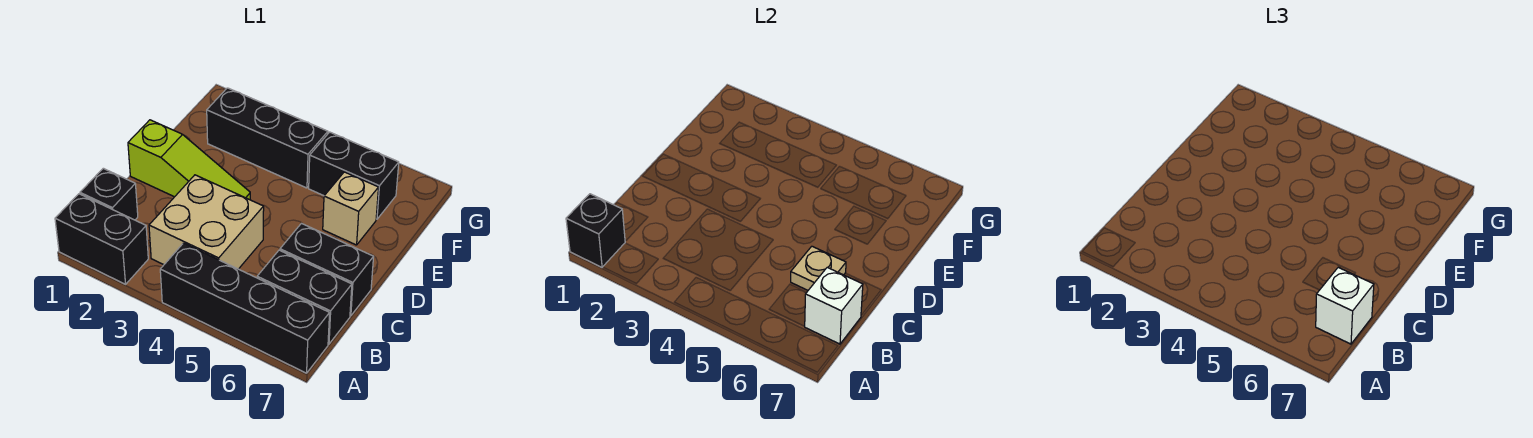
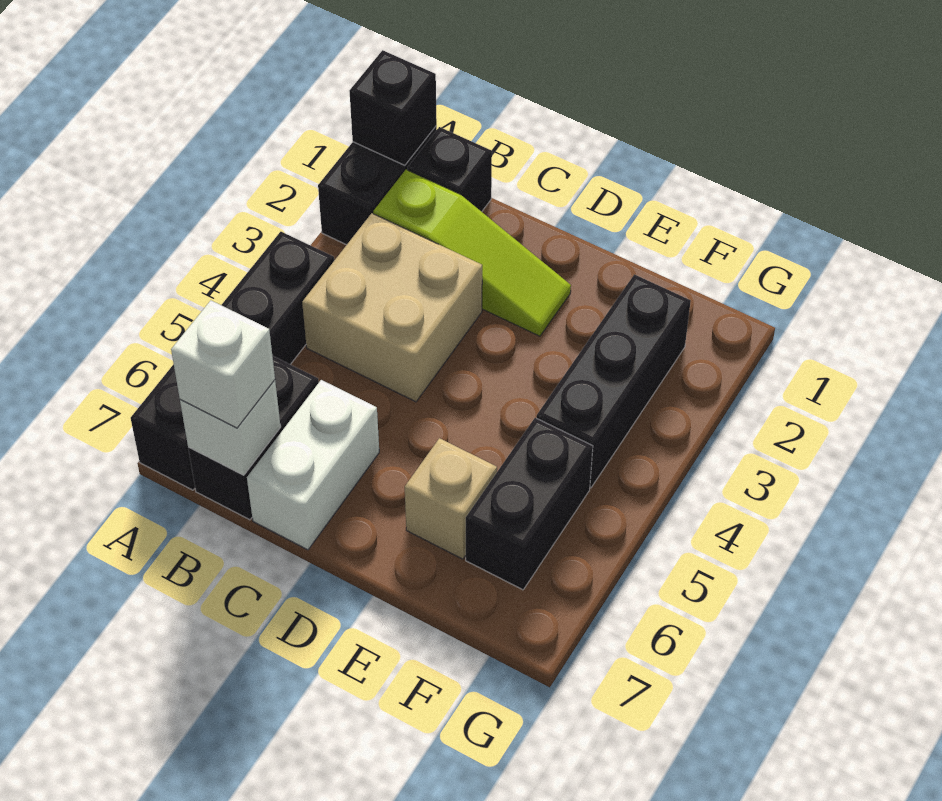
black 1x2 brick [280,224,373,316] -> white 1x2 brick [247,380,379,550]
tan 1x1 plate [791,246,846,290] -> none
lime 1x3 slope [128,120,250,200] -> lime 1x3 slope turned to [373,170,571,336]

